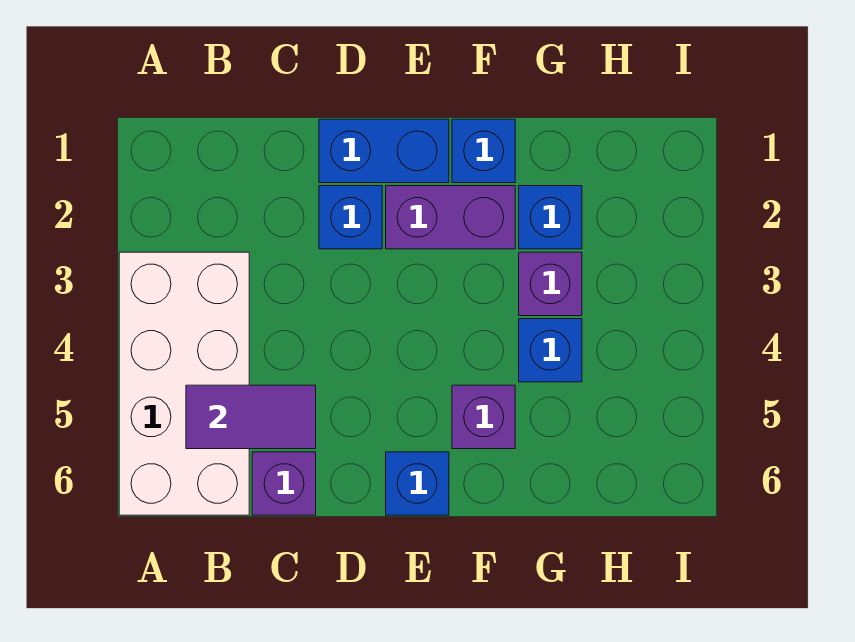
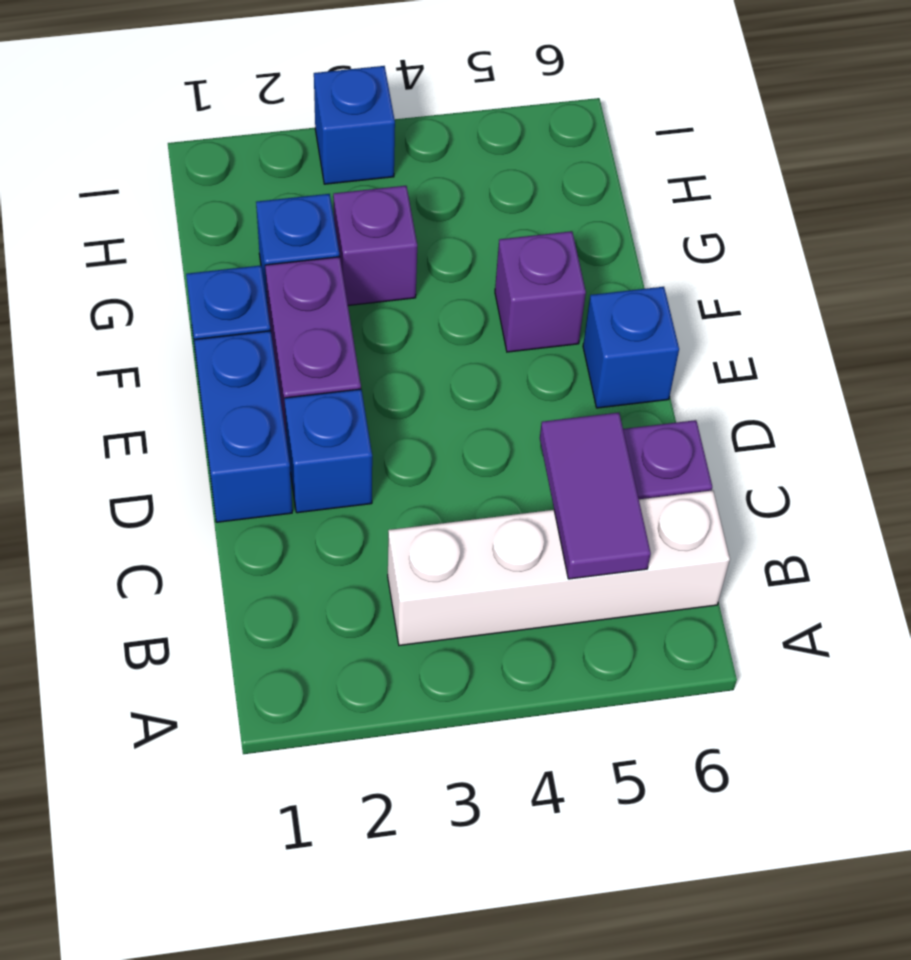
white 2x4 brick [119,252,249,515] -> white 1x4 brick [388,490,730,645]
blue 1x1 brick [519,319,582,382] -> blue 1x1 brick moved to [314,66,395,184]

